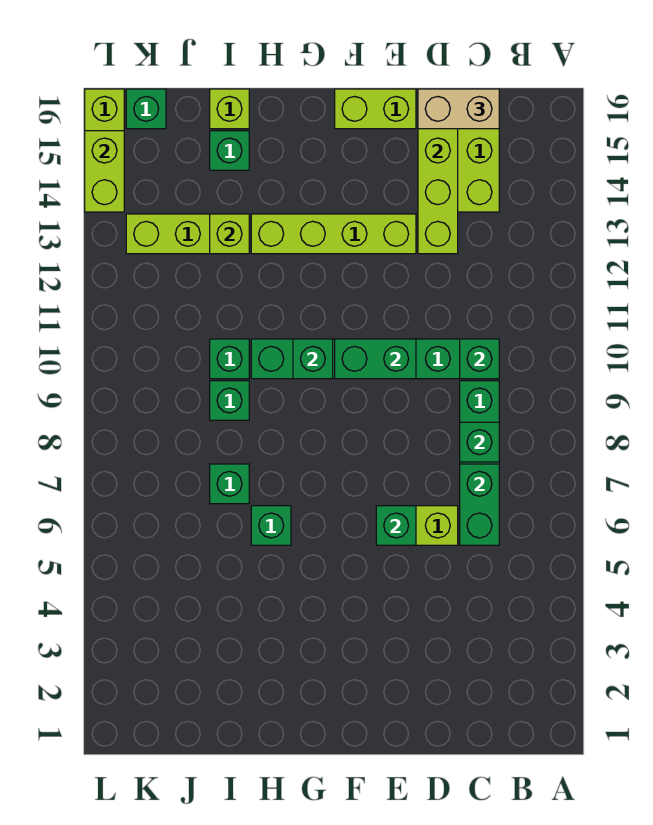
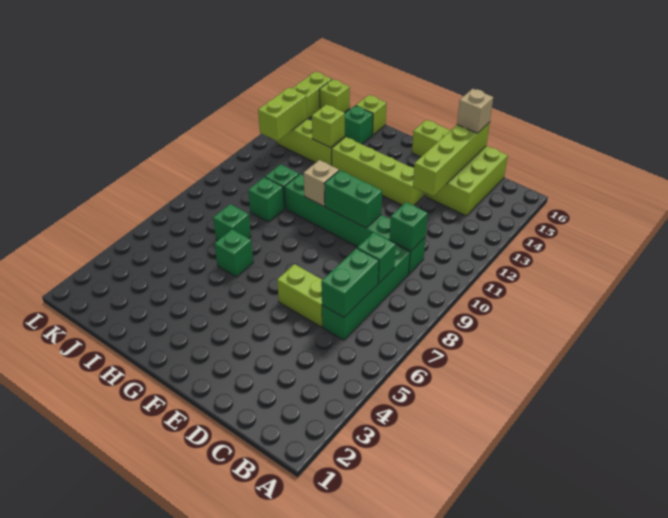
tan 1x2 brick [418,89,499,129] -> tan 1x1 brick [457,89,493,133]
green 1x1 brick [376,506,416,545] -> none
green 1x1 brick [293,339,333,379] -> tan 1x1 brick [304,160,339,206]
green 1x1 brick [126,89,166,129] -> lime 1x1 brick [319,79,350,113]
lime 1x2 brick [85,131,124,212] -> lime 1x2 brick moved to [258,88,307,141]

